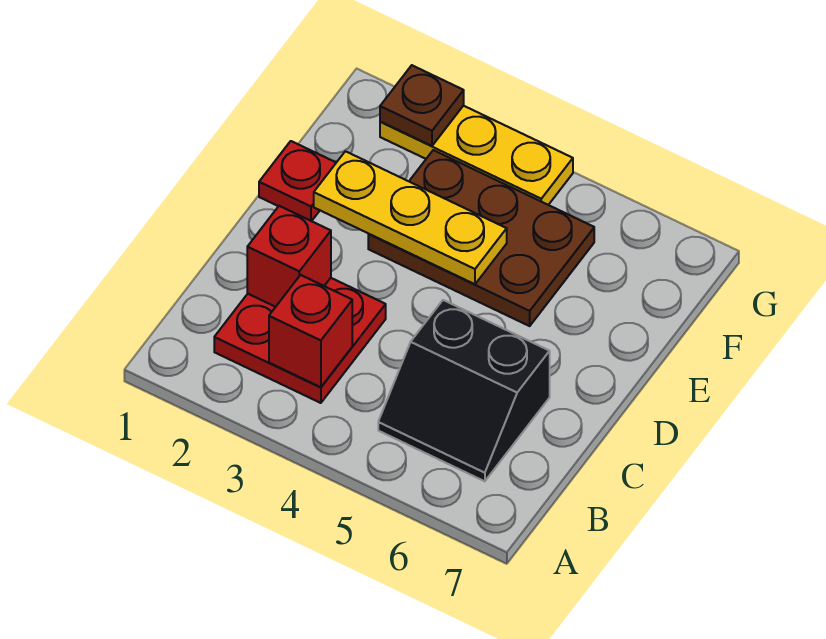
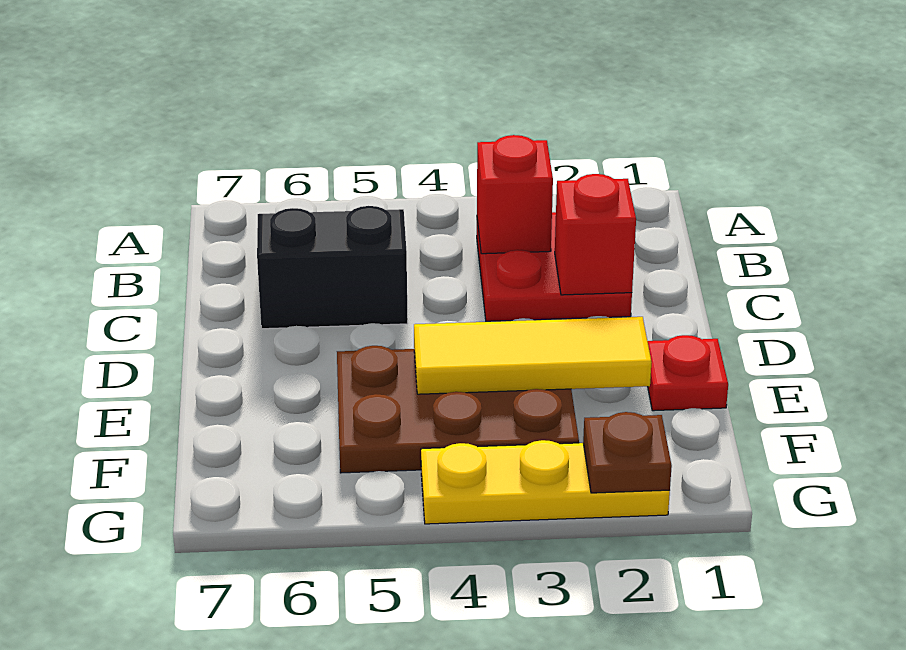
yellow 1x3 plate [314,151,507,284] -> yellow 1x3 tile [414,317,652,394]

